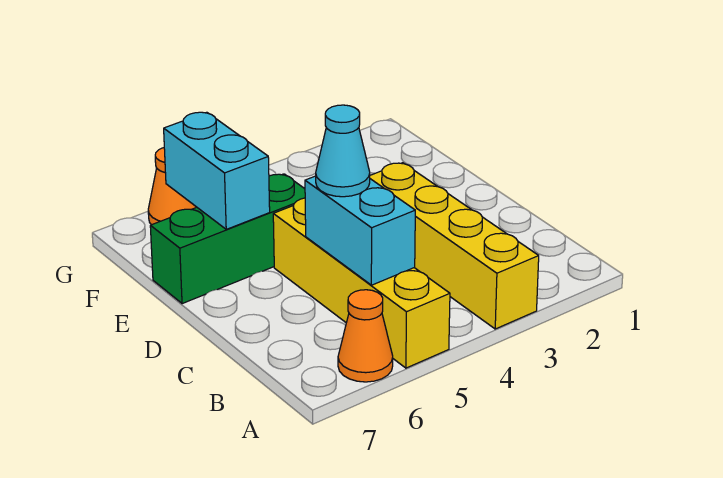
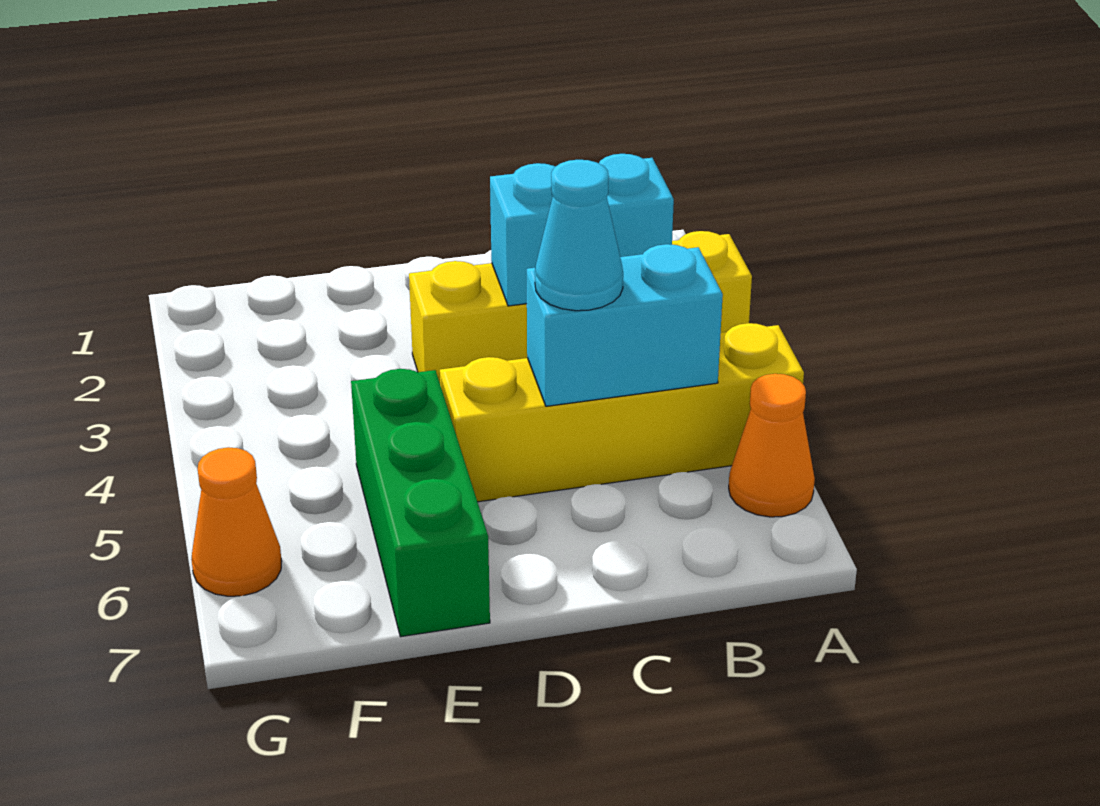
cyan 1x2 brick [164,112,270,229] -> cyan 1x2 brick moved to [490,154,674,306]

